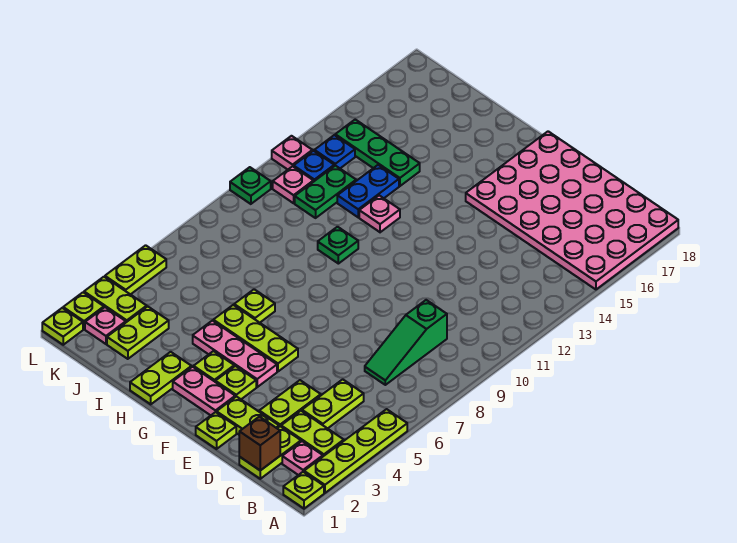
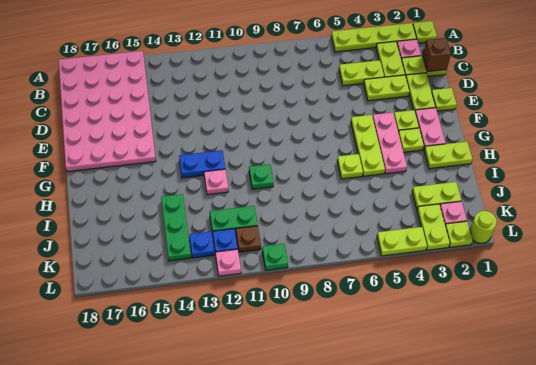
green 1x3 slope [365,300,447,385] -> none
blue 1x2 plate [337,165,399,217] -> blue 1x2 plate moved to [179,150,225,178]
pink 1x1 plate [273,166,313,203] -> brown 1x1 plate [236,226,261,252]
lime 1x1 plate [42,308,83,345] -> lime 1x1 round brick [470,211,497,243]

